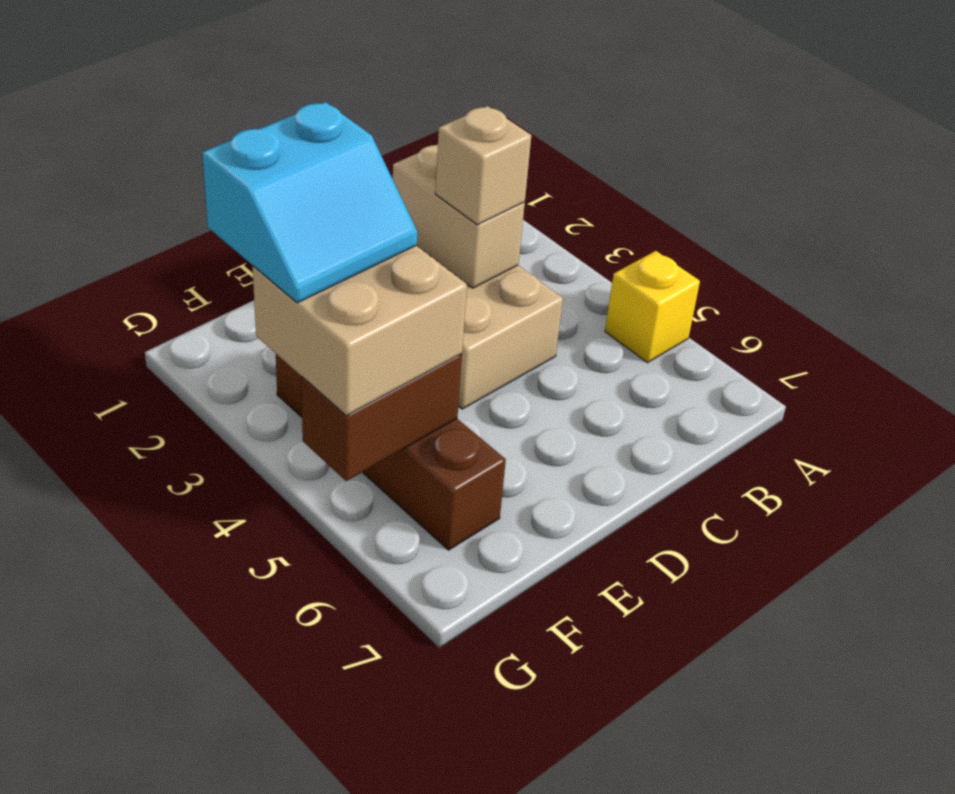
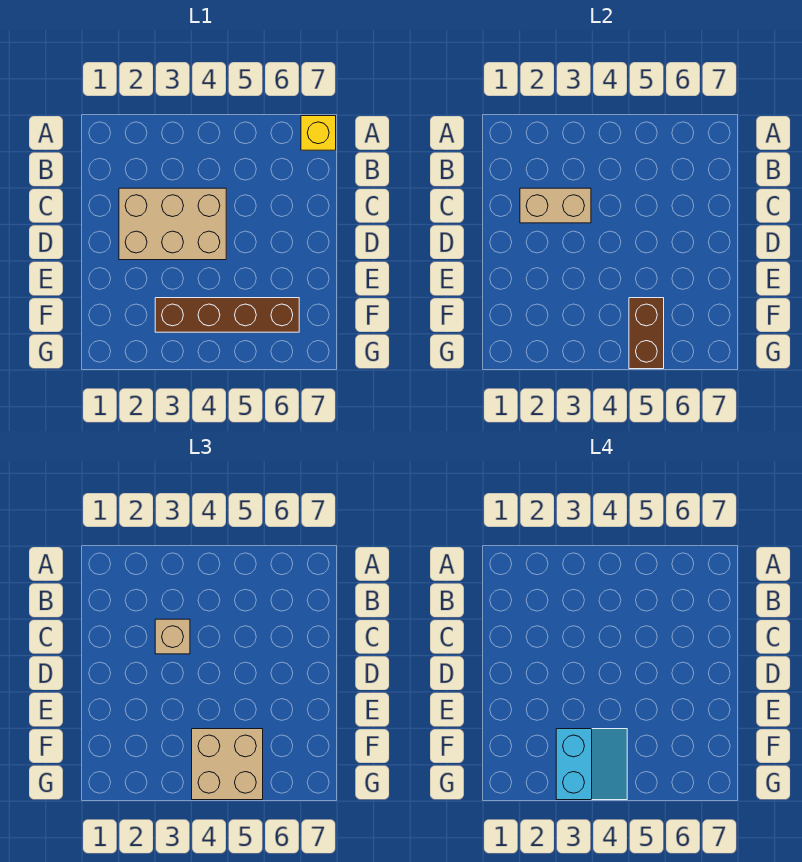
yellow 1x1 brick [605,251,700,363] -> yellow 1x1 brick moved to [301,116,336,150]

